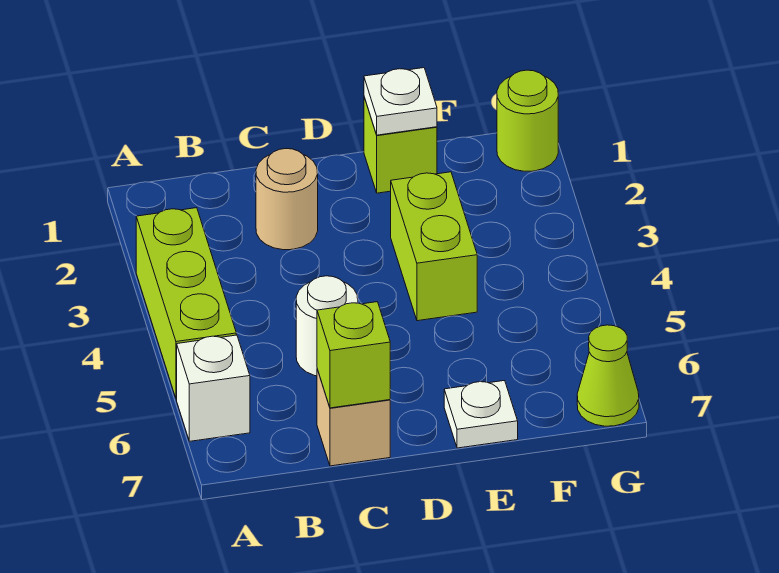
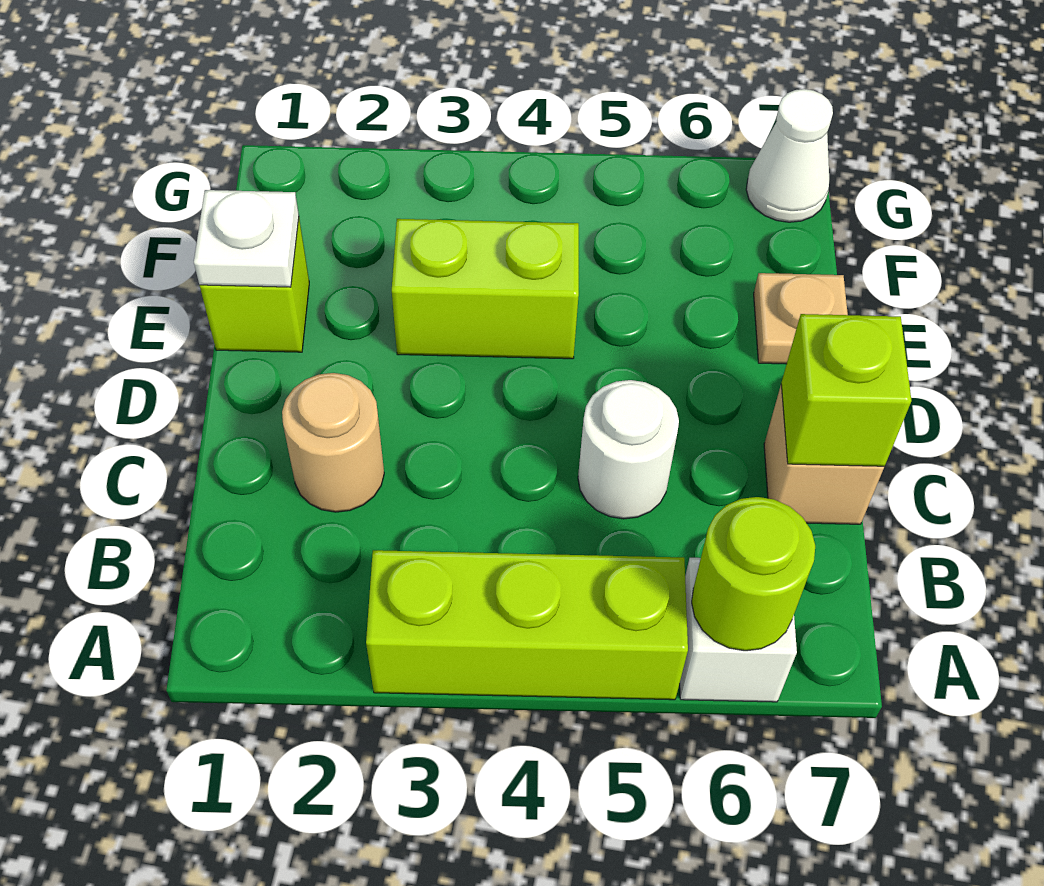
white 1x1 plate [444,381,518,448] -> tan 1x1 plate [754,273,848,364]
lime 1x1 round brick [497,70,558,171] -> lime 1x1 round brick moved to [692,497,815,651]
lime 1x1 cone [577,325,639,426] -> white 1x1 cone [746,89,833,222]

